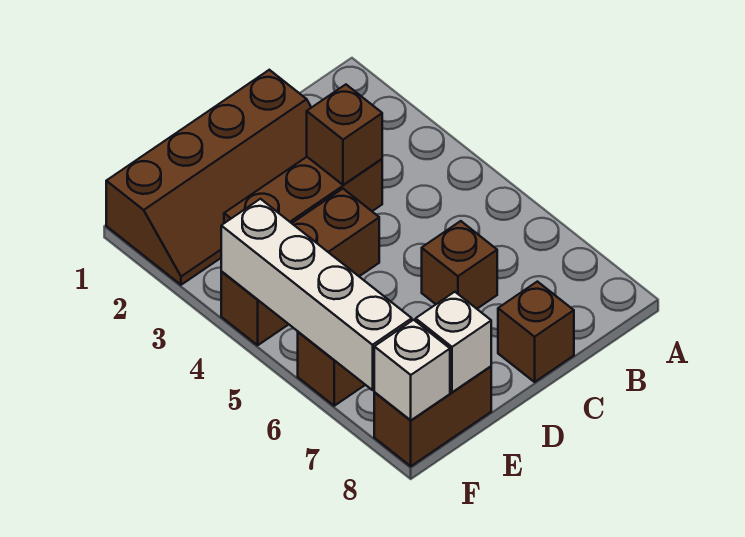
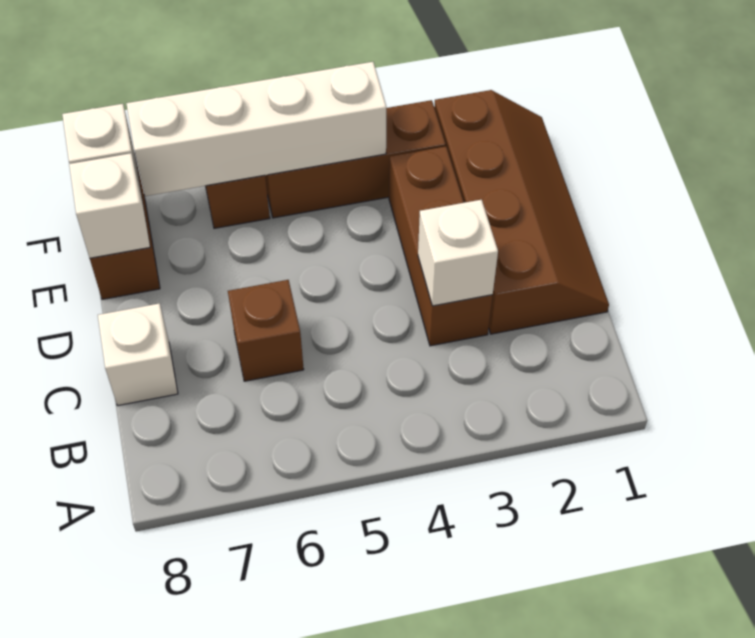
brown 2x4 slope [106,70,311,285] -> brown 2x4 slope turned to [434,90,609,334]
brown 1x1 brick [307,85,382,185] -> white 1x1 brick [418,200,498,306]
brown 1x1 brick [498,282,574,382] -> white 1x1 brick [98,303,178,406]
brown 1x3 brick [221,189,379,345] -> brown 1x3 brick turned to [265,100,446,218]

